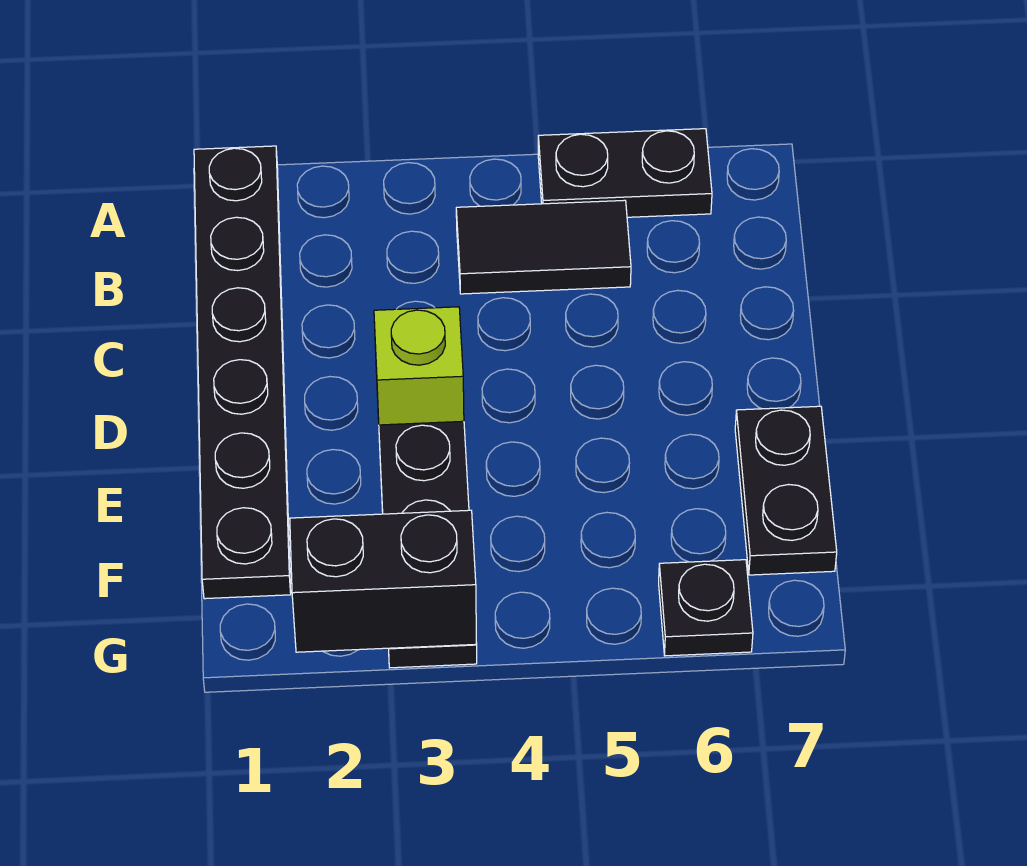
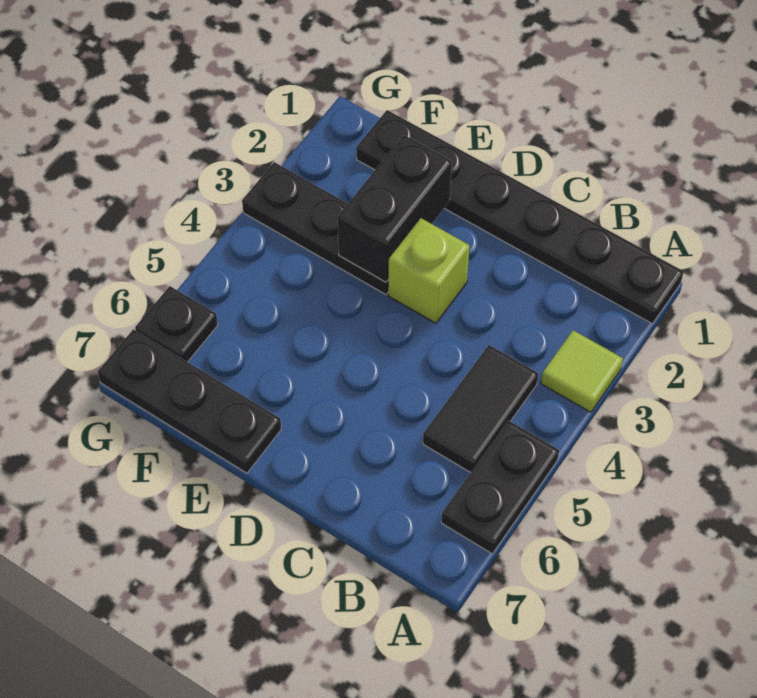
none -> lime 1x1 tile [541,330,623,412]
black 1x2 plate [735,406,837,575] -> black 1x3 plate [98,329,281,473]
black 1x2 brick [290,510,477,652] -> black 1x2 brick moved to [338,135,452,282]

